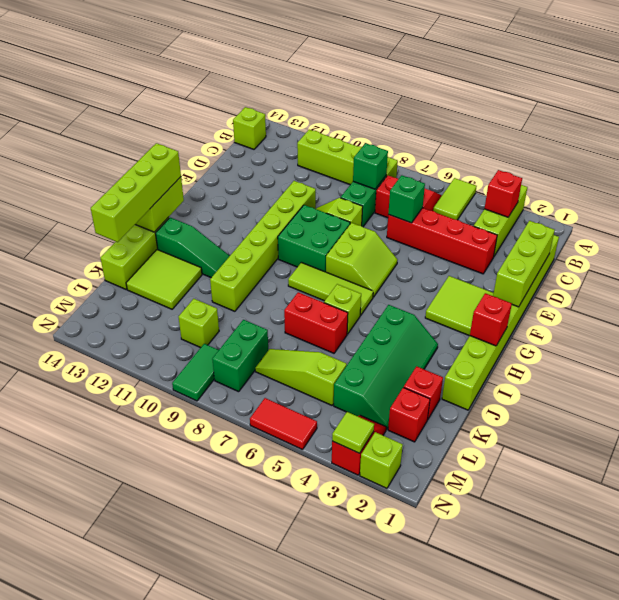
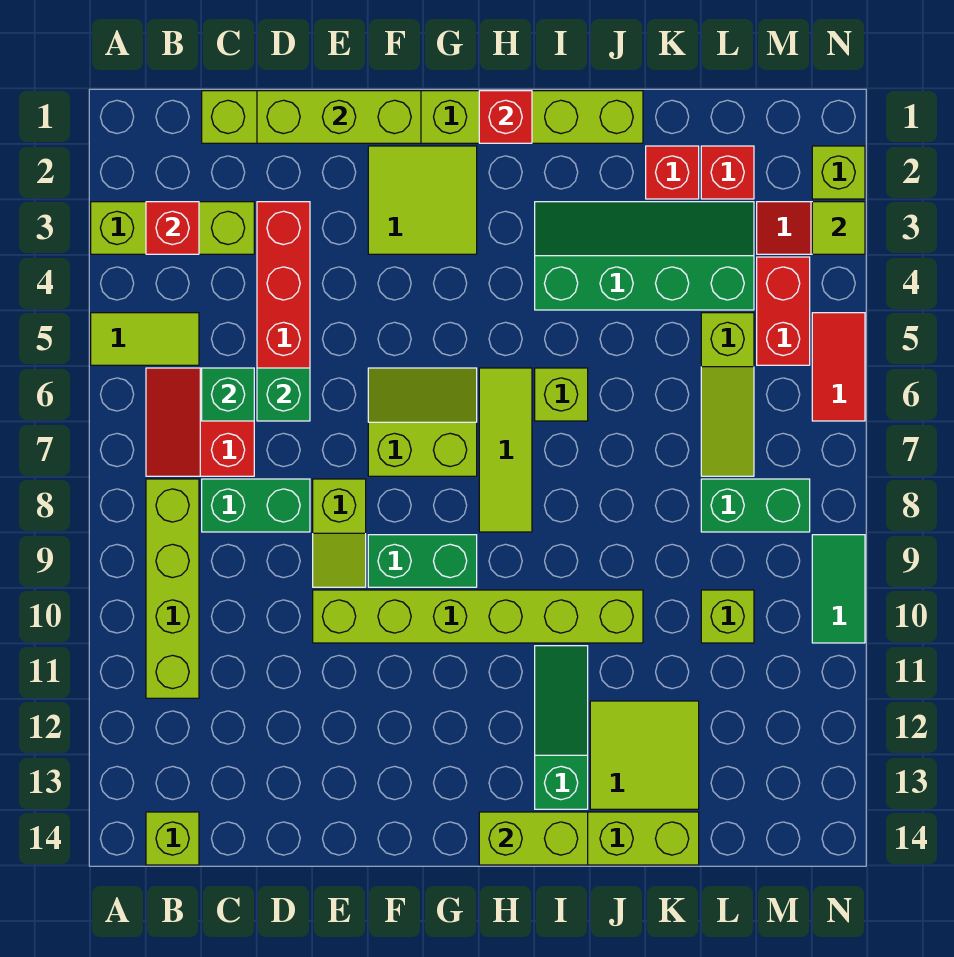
green 1x1 brick [353,143,388,189] -> green 1x1 brick moved to [202,368,254,421]
green 2x2 brick [278,205,350,272] -> green 1x2 brick [368,535,477,587]
lime 1x4 brick [91,143,181,242] -> none
red 1x2 brick [284,292,348,353] -> red 1x2 brick moved to [757,257,810,365]
green 1x2 tile [172,344,219,401] -> green 1x2 tile turned to [812,535,865,643]

